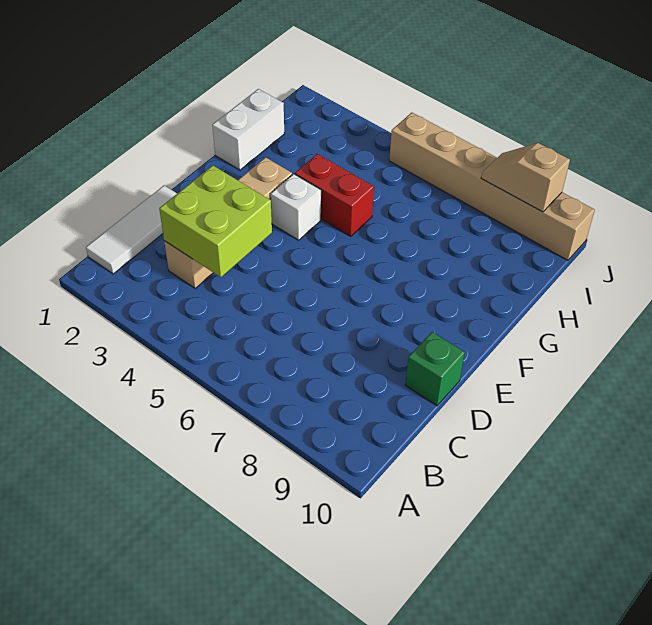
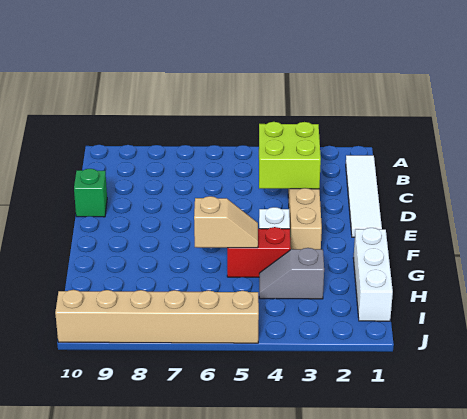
white 1x3 tile [86,186,177,274] -> white 1x4 tile [346,155,382,237]
white 1x2 brick [212,89,284,170] -> white 1x3 brick [353,228,393,321]
none -> grey 1x2 slope [259,248,324,299]
tan 1x2 slope [481,143,570,212] -> tan 1x2 slope moved to [194,196,258,248]

